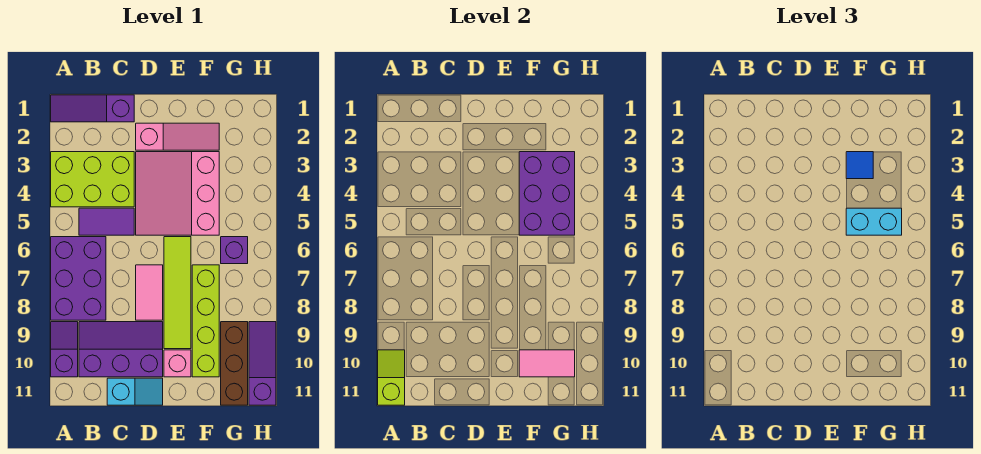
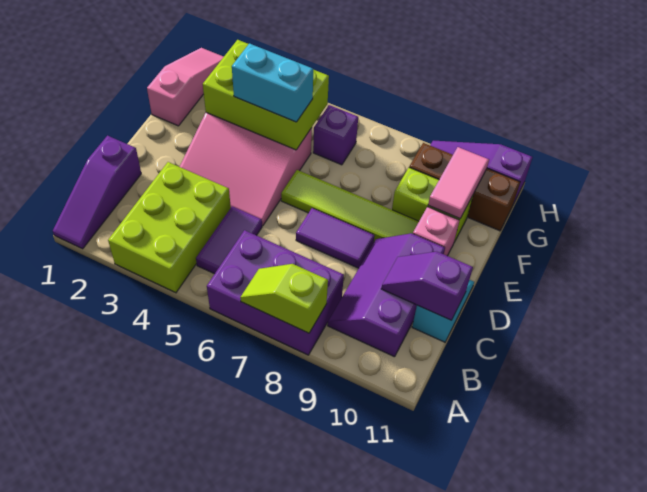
purple 1x2 slope [51,322,78,377] -> purple 1x2 slope moved to [381,252,473,320]
lime 1x2 slope [378,350,405,405] -> lime 1x2 slope moved to [240,264,328,333]
pink 1x3 slope [136,123,219,150] -> pink 1x3 slope moved to [147,48,224,126]
pink 1x2 tile [136,265,163,320] -> purple 1x2 tile [296,208,375,268]
purple 2x3 brick [519,152,575,235] -> lime 2x3 brick [203,40,329,150]
blue 1x1 tile [846,152,873,179] -> none
cyan 1x2 brick [846,208,902,235] -> cyan 1x2 brick turned to [232,44,313,122]
lime 1x4 brick [192,265,219,377] -> lime 1x2 brick [392,168,473,242]

